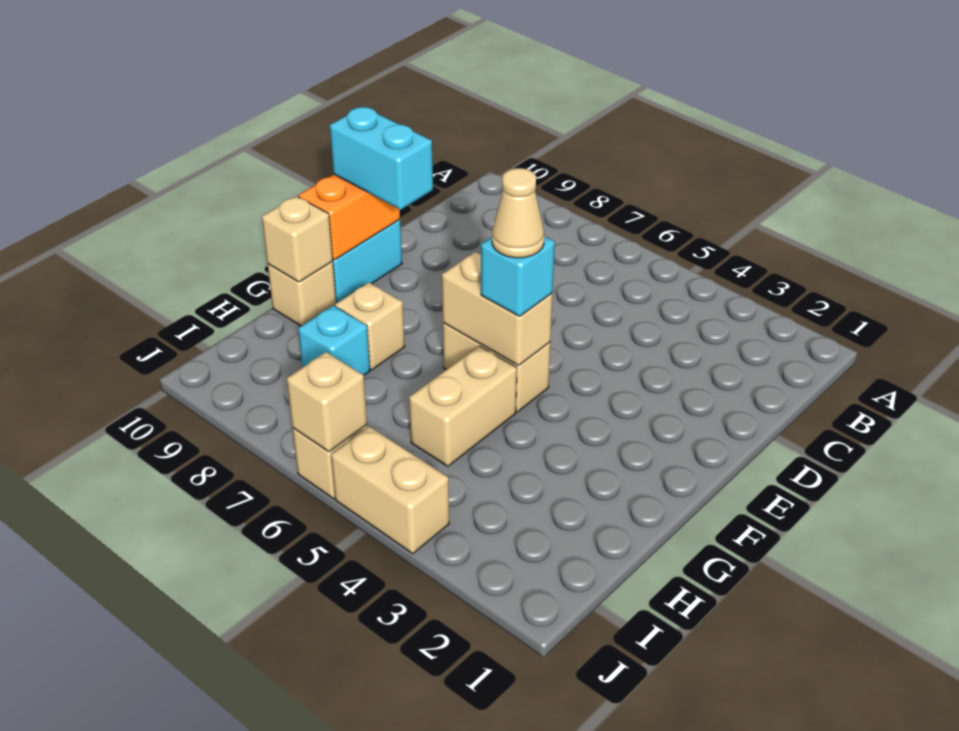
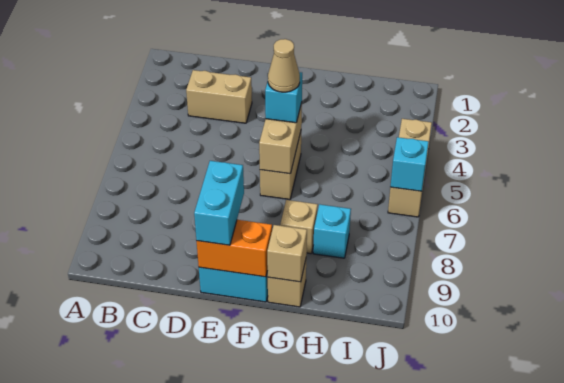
tan 1x2 brick [409,346,517,466] -> tan 1x2 brick moved to [186,70,252,123]
tan 1x1 brick [287,352,367,452] -> cyan 1x1 brick [390,137,429,191]

